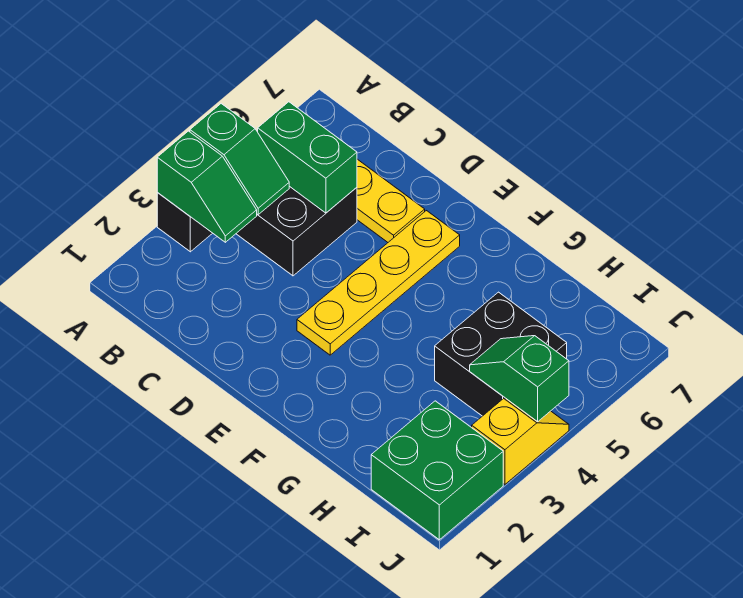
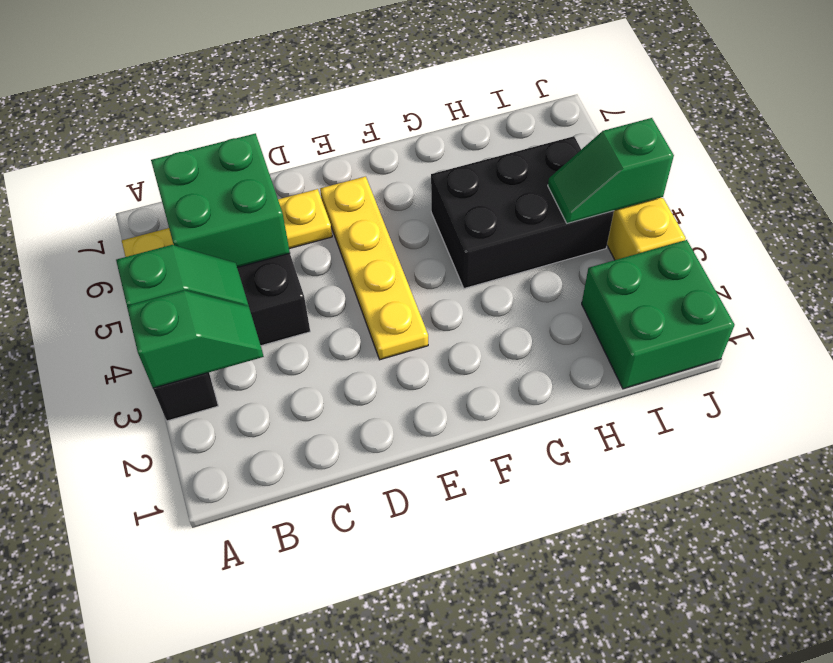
green 1x2 brick [257,102,357,213] -> green 2x2 brick [151,133,290,267]
black 2x2 brick [435,292,567,416] -> black 2x3 brick [431,136,614,288]

